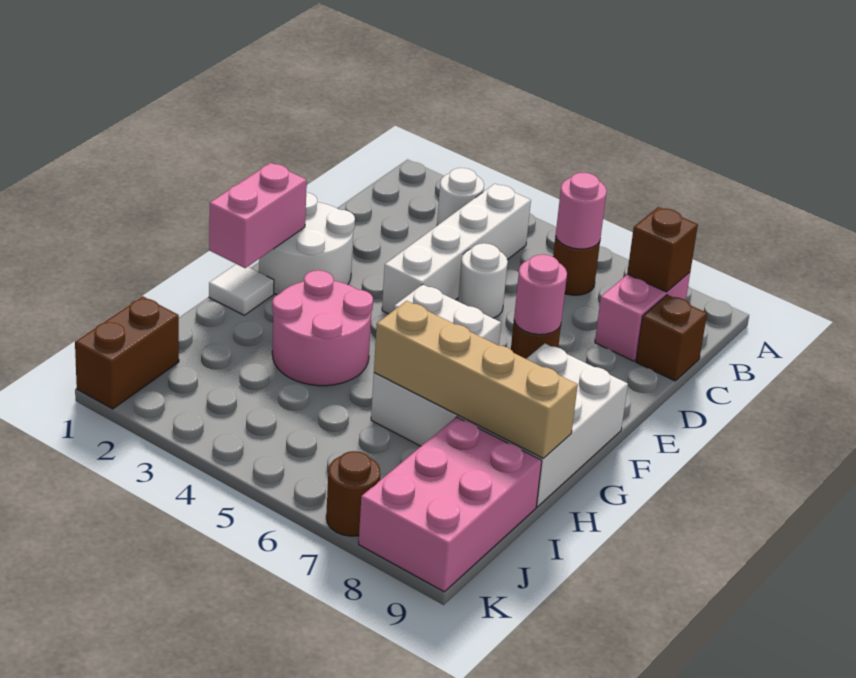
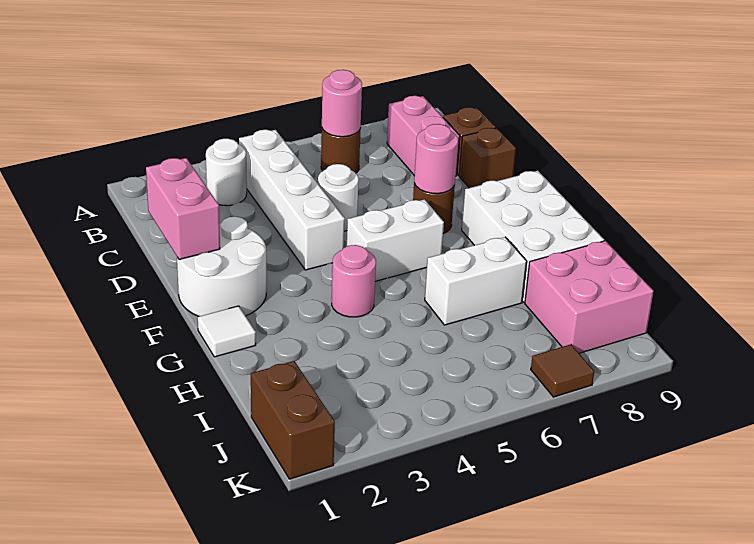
brown 1x1 brick [627,207,698,292] -> brown 1x1 brick moved to [459,128,516,188]
pink 1x2 brick [209,163,307,268] -> pink 1x2 brick moved to [146,158,220,260]
pink 2x2 round brick [272,270,373,386] -> pink 1x1 round brick [332,245,376,317]
tan 1x4 brick [374,301,578,458] -> none
pink 2x3 brick [359,417,542,592] -> pink 2x2 brick [525,241,653,353]
brown 1x1 round brick [326,451,380,536] -> brown 1x1 tile [531,344,594,397]

